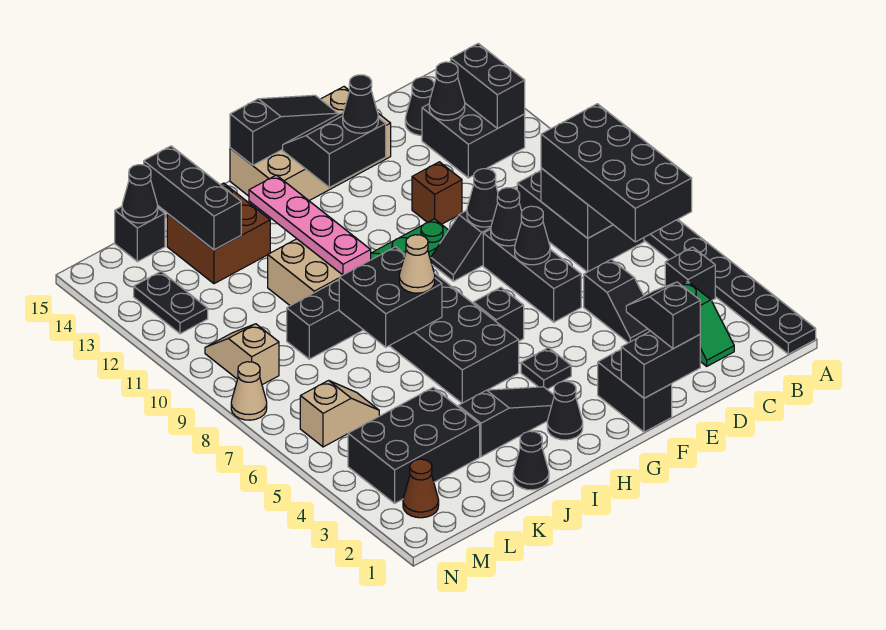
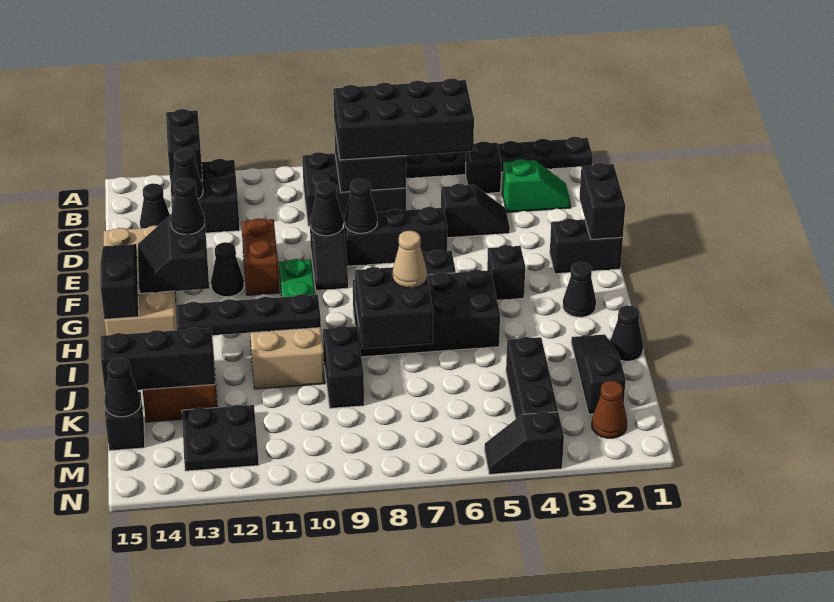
black 1x2 brick [451,43,525,128] -> black 1x2 brick turned to [166,109,202,183]
black 1x2 slope [626,282,700,349] -> black 1x2 slope moved to [484,412,564,474]
black 1x1 cone [515,206,550,265] -> black 1x1 cone moved to [211,242,244,297]
brown 1x1 brick [412,162,462,224] -> brown 1x2 brick [241,218,280,295]
black 1x1 plate [521,348,571,389] -> black 1x1 brick [487,245,525,300]
black 1x3 slope [458,387,554,457] -> black 1x3 slope moved to [571,334,626,414]
pink 1x4 plate [249,175,371,275] -> black 1x4 plate [176,294,321,335]
black 2x3 brick [348,387,480,503] -> black 1x3 brick [506,337,558,419]
tan 1x2 slope [300,380,379,447] -> none
tan 1x2 slope [205,324,279,385] -> none
black 1x2 plate [134,271,208,334] -> black 2x2 plate [182,405,259,471]
tan 1x1 cone [231,362,267,420] -> none

